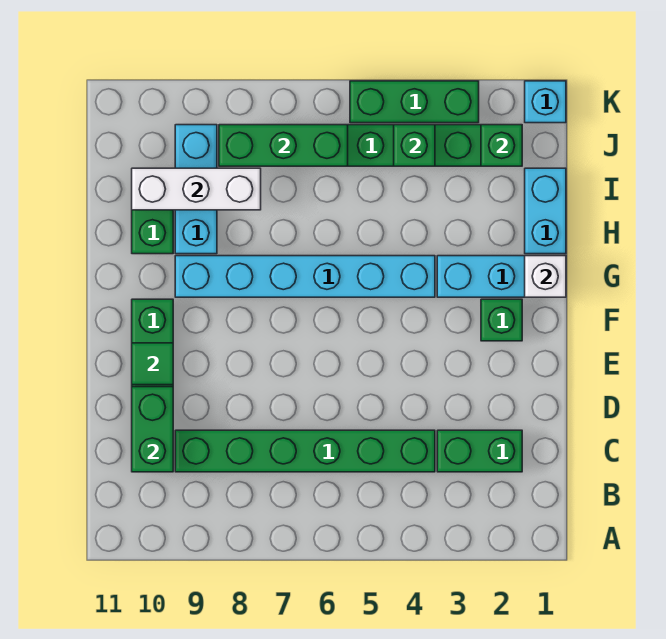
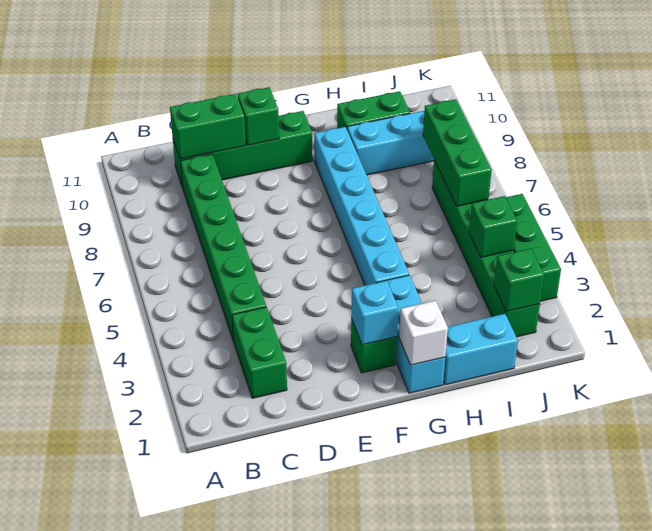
green 1x1 tile [132,343,173,385] -> green 1x1 brick [238,87,279,145]
white 1x3 brick [132,168,261,210] -> none
cyan 1x1 brick [525,81,566,123] -> cyan 1x1 brick moved to [351,281,398,345]

